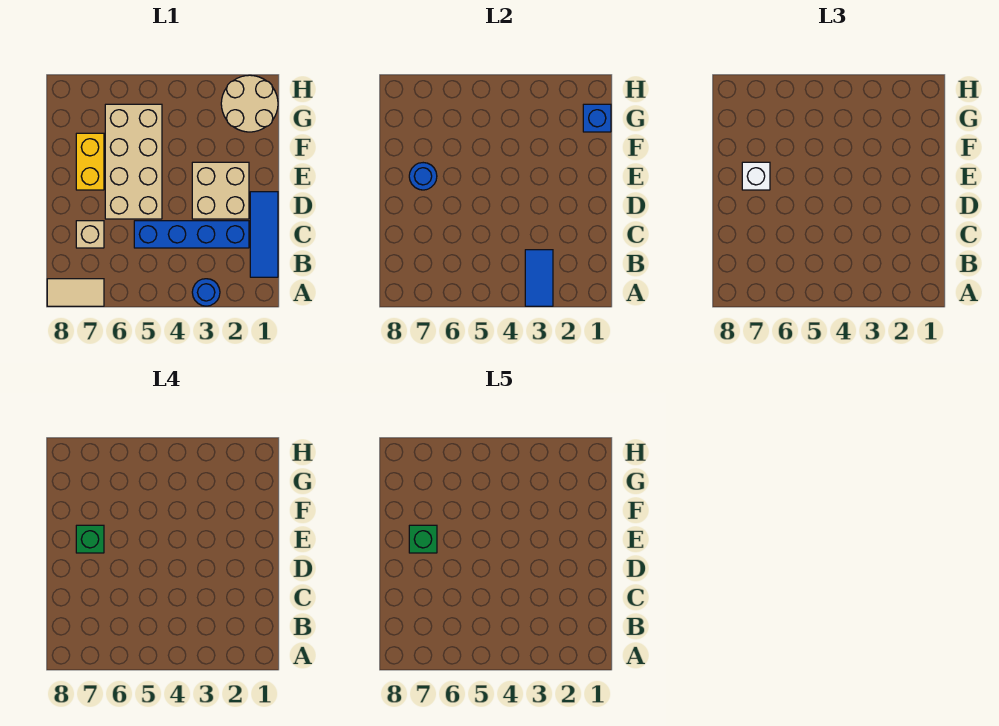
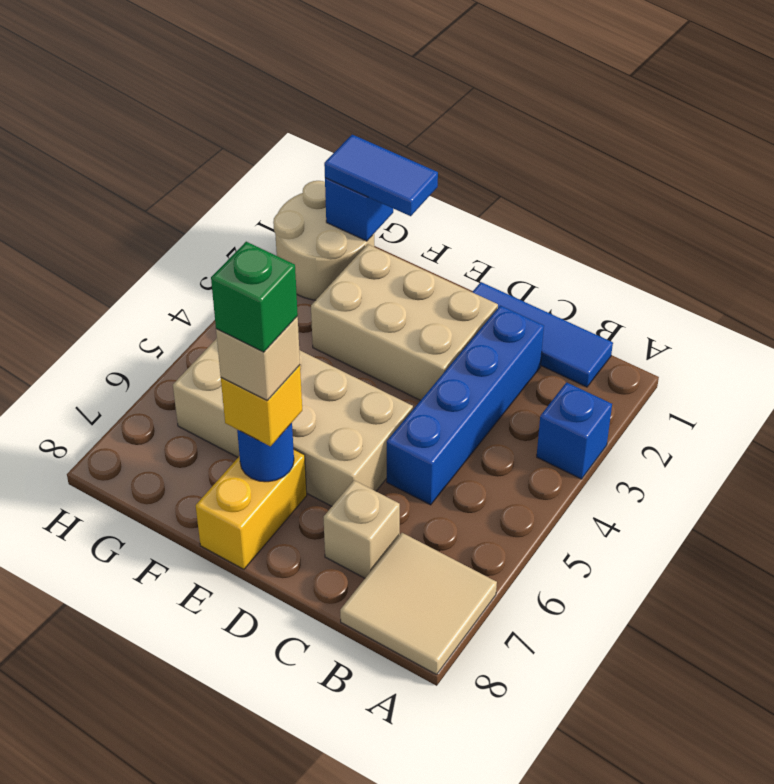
blue 1x1 round brick [192,279,220,306] -> blue 1x1 brick [537,382,612,479]
blue 1x2 tile [525,250,553,306] -> blue 1x2 tile moved to [324,135,438,216]
tan 1x2 tile [47,279,104,306] -> tan 2x2 tile [340,533,497,675]
tan 2x2 brick [192,162,249,219] -> tan 2x3 brick [311,244,498,400]
yellow 1x2 brick [76,133,104,190] -> yellow 1x2 brick turned to [196,450,307,569]
white 1x1 brick [742,162,770,190] -> yellow 1x1 brick [221,365,302,446]
green 1x1 brick [76,525,104,553] -> tan 1x1 brick [216,316,300,401]

